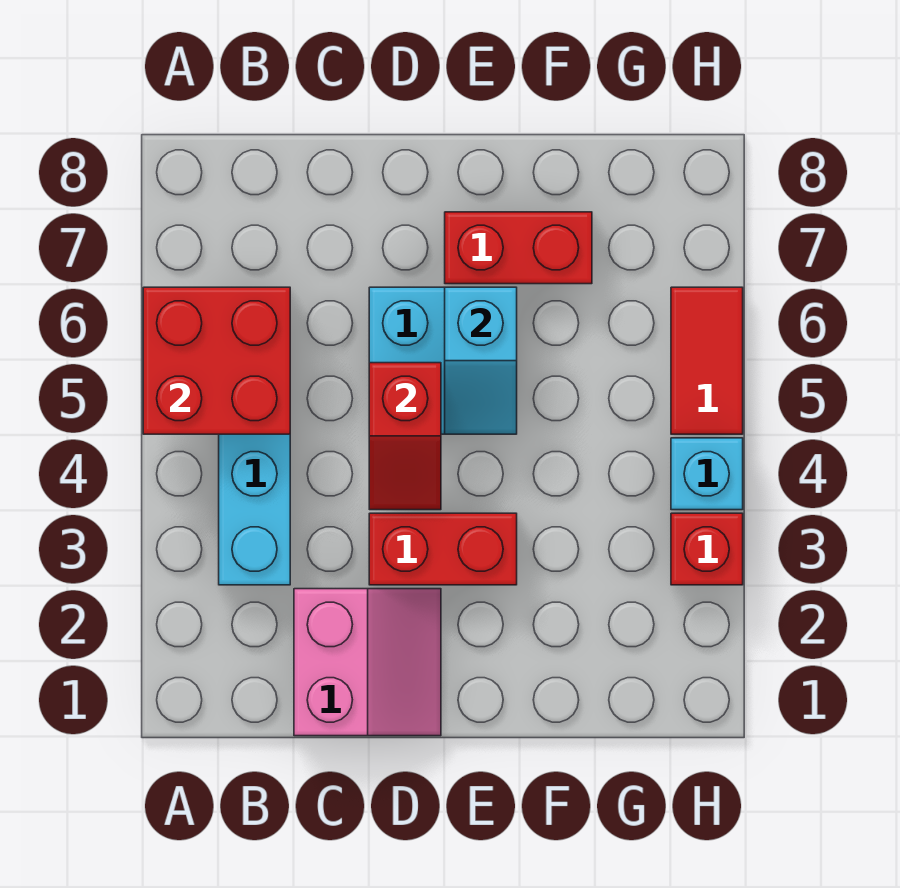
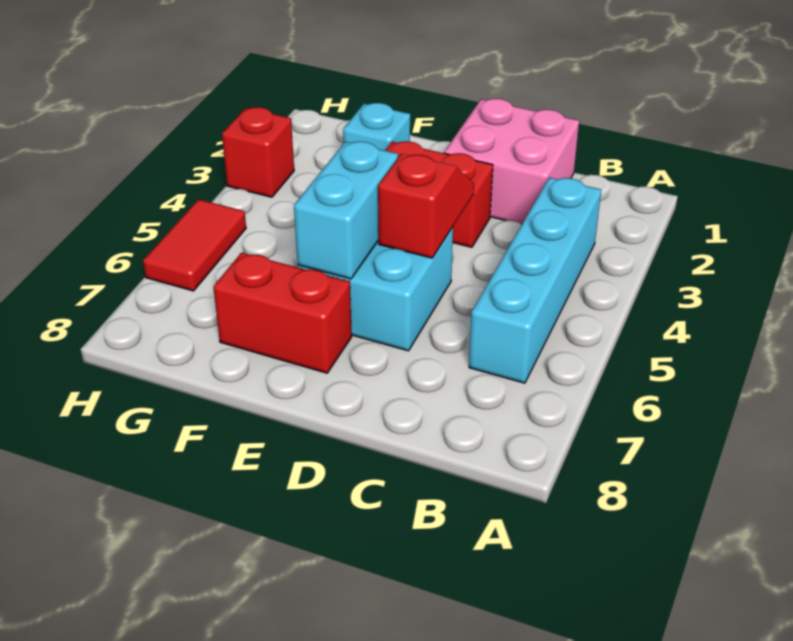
red 2x2 brick [143,287,290,434] -> none
pink 2x2 slope [294,589,441,736] -> pink 2x2 brick [444,99,579,224]
cyan 1x2 slope [445,287,517,434] -> cyan 1x2 brick [294,142,398,279]
cyan 1x1 brick [671,438,743,510] -> cyan 1x1 brick moved to [343,103,410,151]

